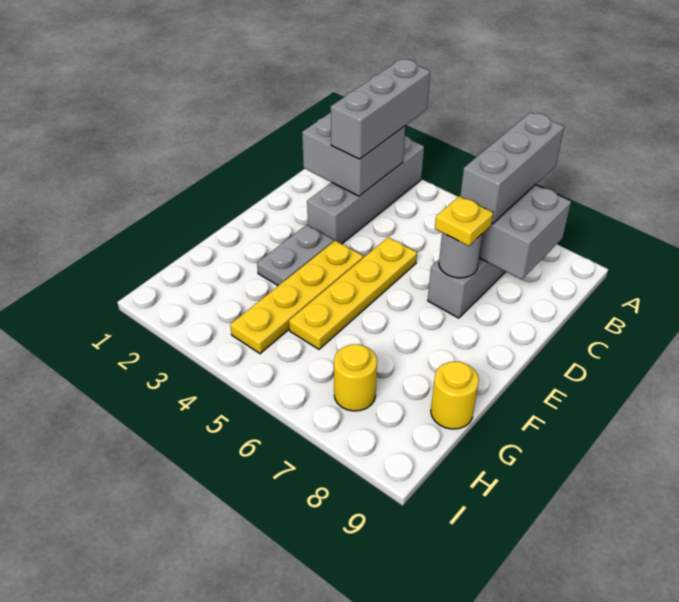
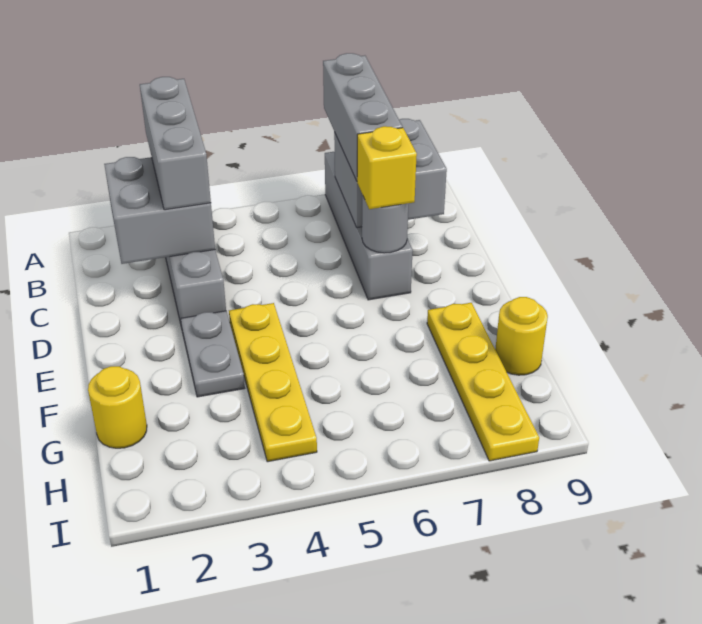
yellow 1x4 plate [289,237,417,349] -> yellow 1x4 plate moved to [427,303,539,461]
yellow 1x1 plate [435,196,493,246] -> yellow 1x1 brick [357,126,417,209]
yellow 1x1 round brick [334,344,377,411] -> yellow 1x1 round brick moved to [88,366,147,448]

